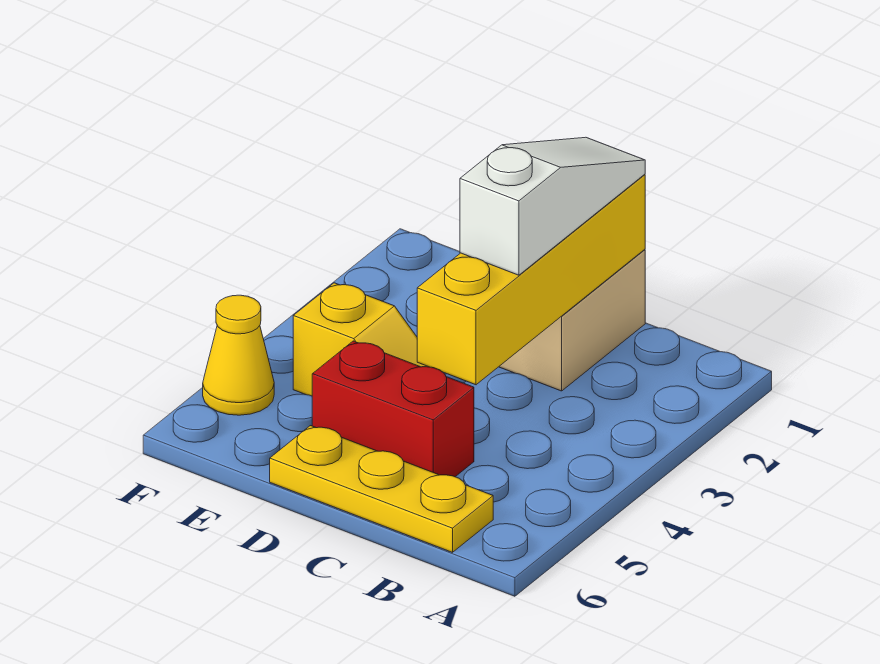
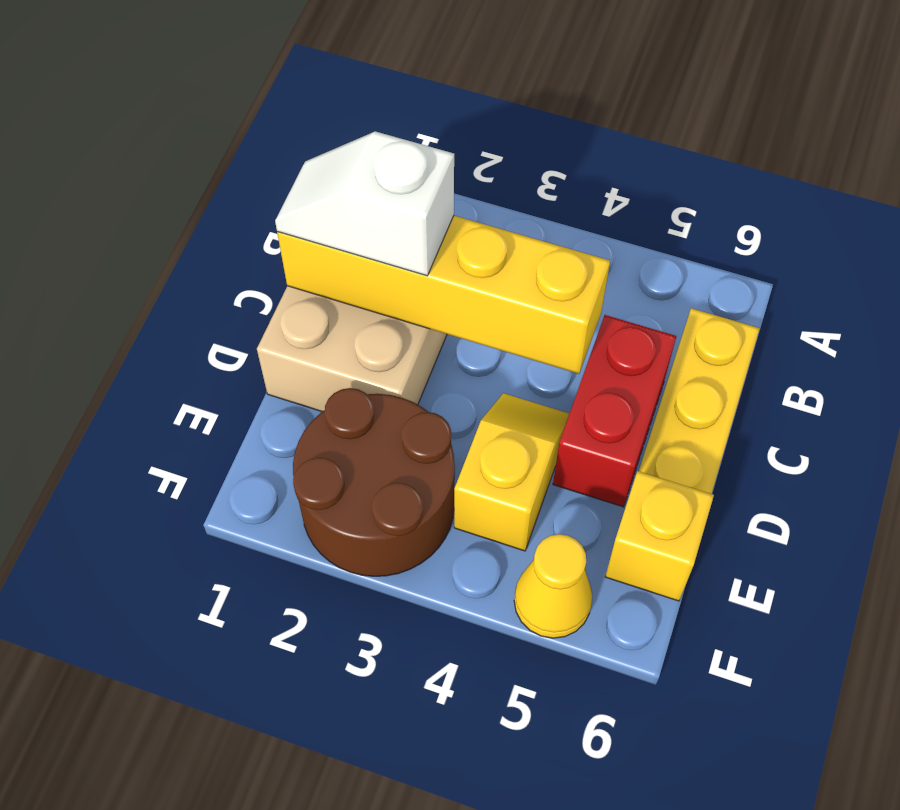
white 1x3 slope [460,137,645,275] -> white 1x2 slope [275,131,454,276]
none -> brown 2x2 round brick [293,388,455,576]
none -> yellow 1x1 brick [605,471,714,601]

